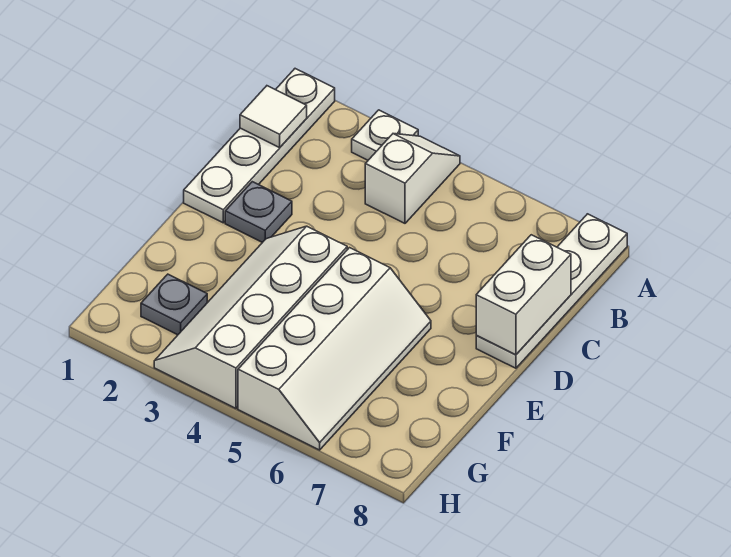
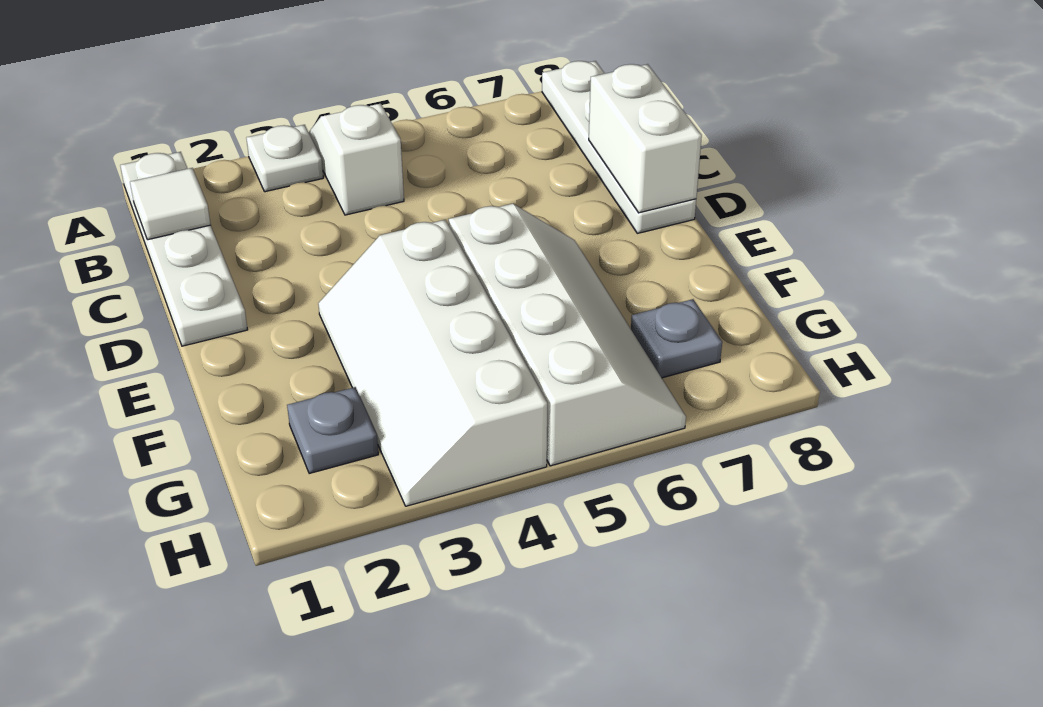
grey 1x1 plate [225,182,292,242] -> grey 1x1 plate moved to [631,299,722,378]

